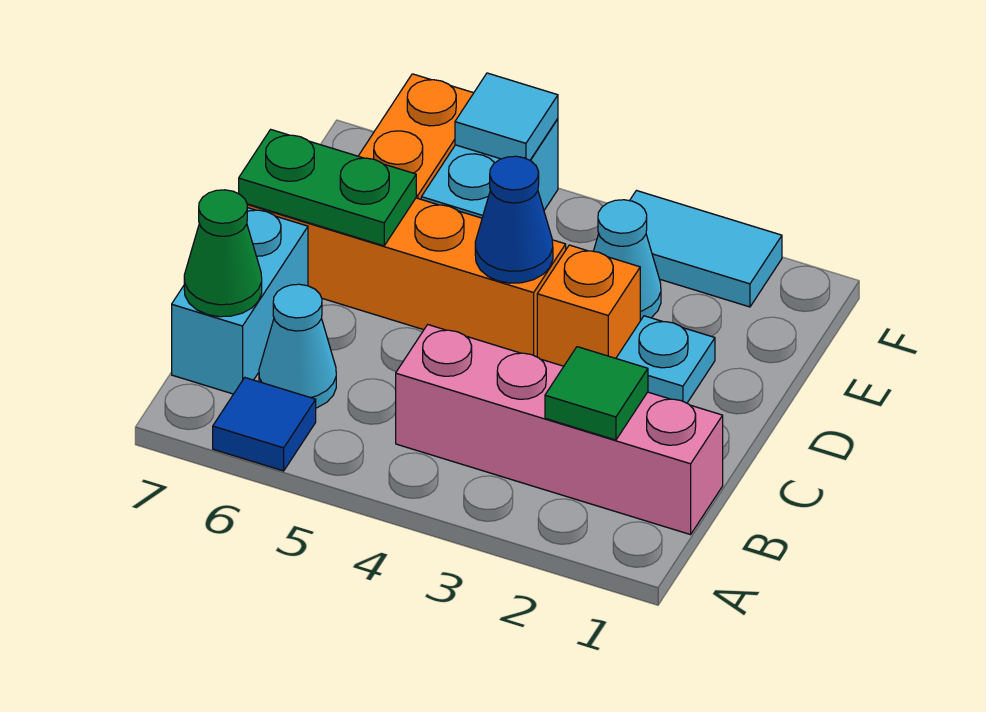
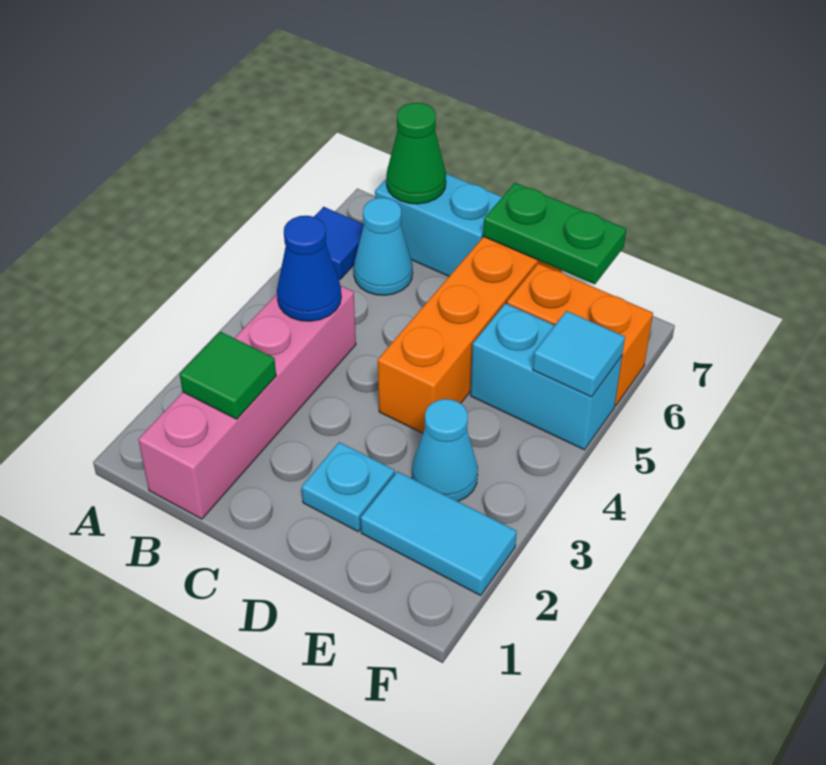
orange 1x1 brick [537,245,640,366] -> none
blue 1x1 cone [475,156,553,283] -> blue 1x1 cone moved to [277,216,341,321]
green 1x2 plate [239,129,416,246] -> green 1x2 plate turned to [483,183,626,284]
cyan 1x2 tile [630,191,782,307] -> cyan 1x2 tile turned to [361,471,517,595]

